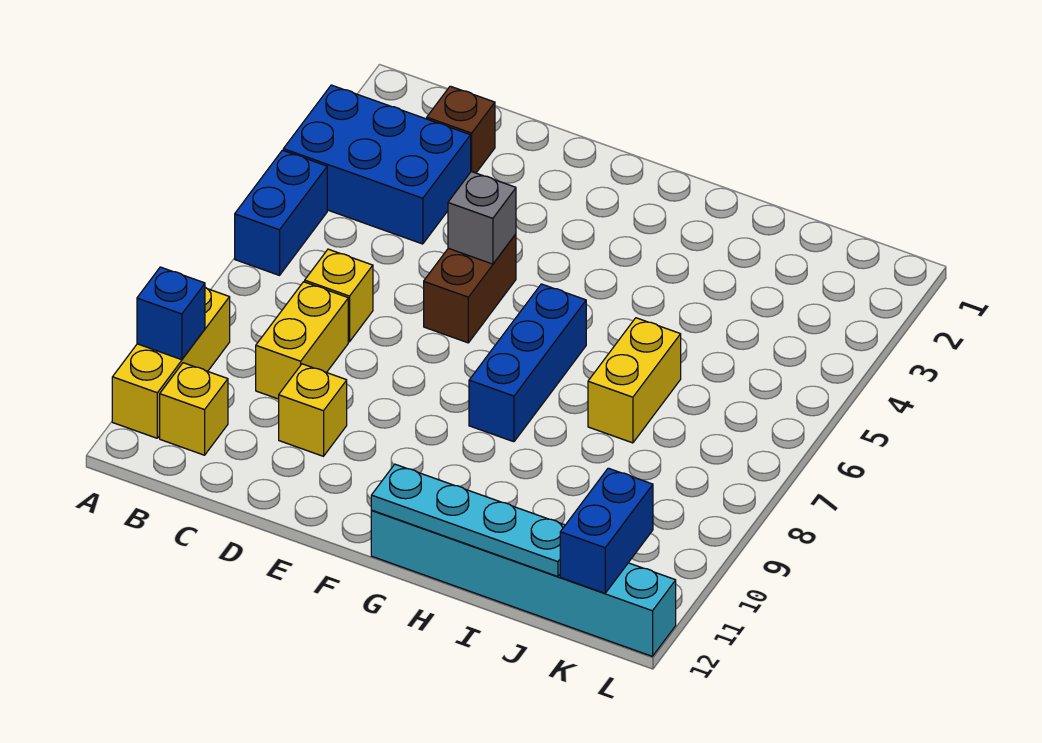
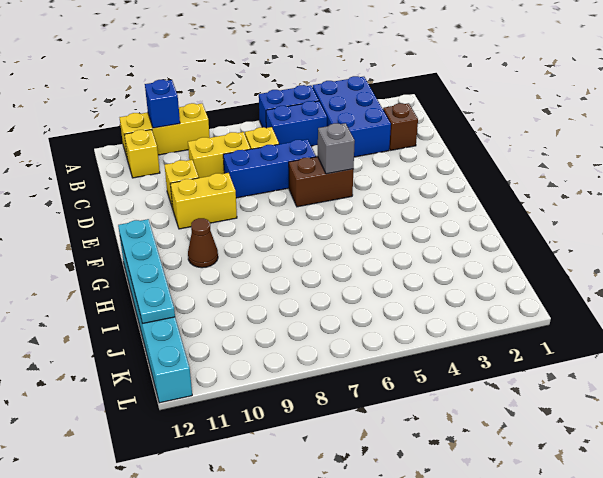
blue 1x3 brick [469,284,586,442] -> blue 1x3 brick moved to [223,139,316,198]
none -> brown 1x1 cone [188,218,218,268]
yellow 1x2 brick [588,318,681,443] -> yellow 1x2 brick moved to [170,173,237,229]
blue 1x2 brick [560,468,653,593] -> blue 1x2 brick moved to [266,101,327,146]

